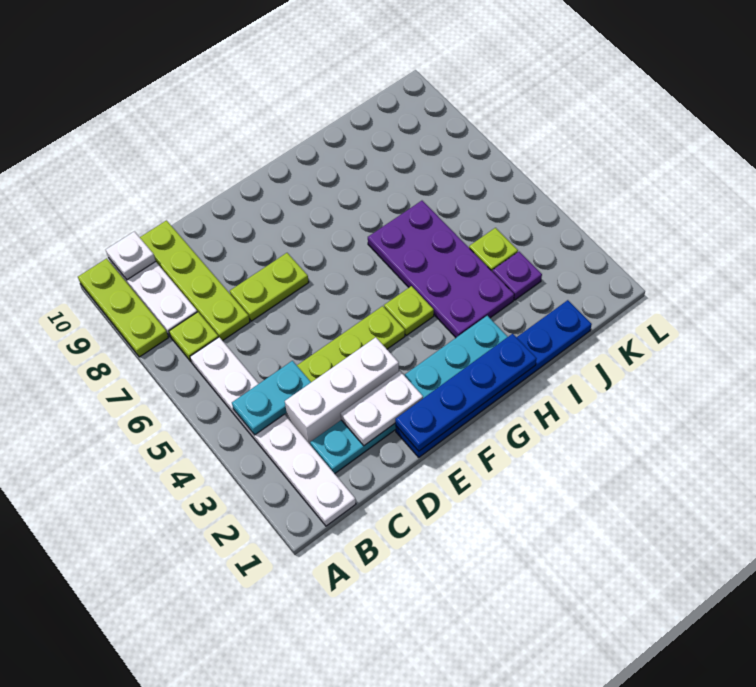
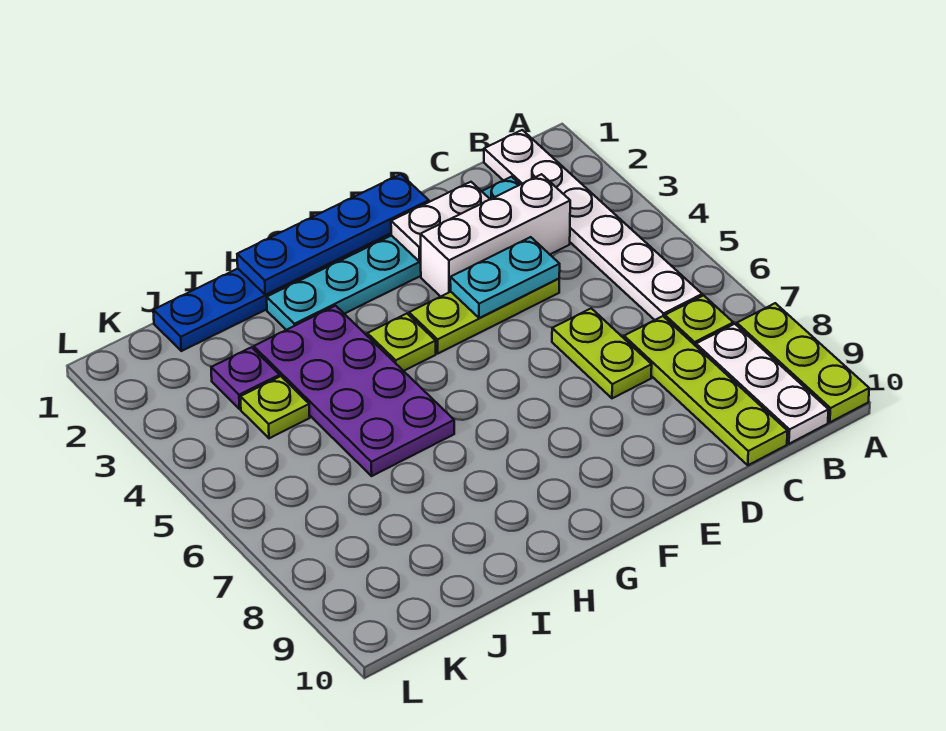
cyan 1x2 plate [232,361,311,435] -> cyan 1x2 plate moved to [450,237,560,318]
white 1x1 plate [106,231,156,280] -> none
lime 1x2 plate [230,253,309,321] -> lime 1x2 plate turned to [552,308,652,398]

